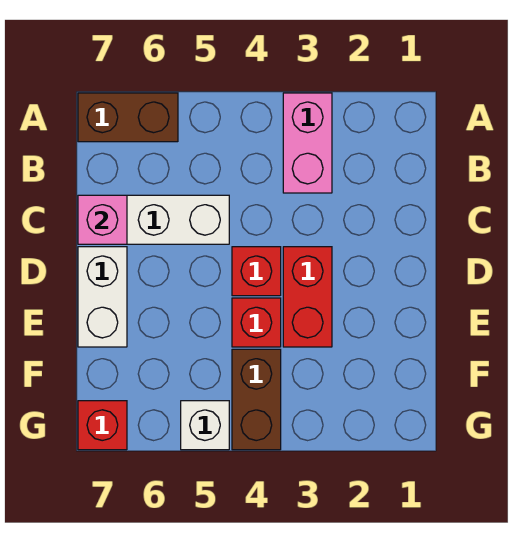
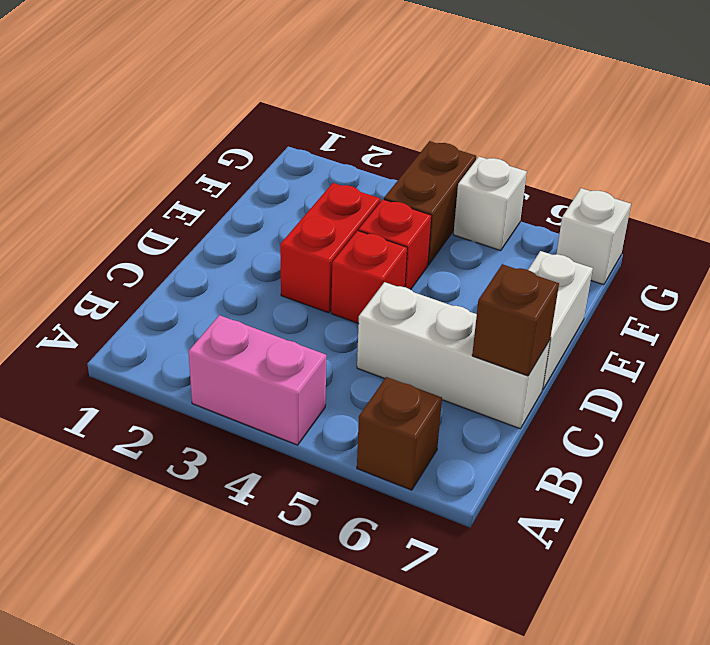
pink 1x2 brick [283,93,332,193] -> pink 1x2 brick turned to [188,315,326,445]
brown 1x2 brick [78,93,178,142] -> brown 1x1 brick [357,377,442,490]
pink 1x1 brick [78,195,127,244] -> brown 1x1 brick [472,264,559,376]
red 1x1 brick [78,401,127,450] -> white 1x1 brick [557,188,631,285]

